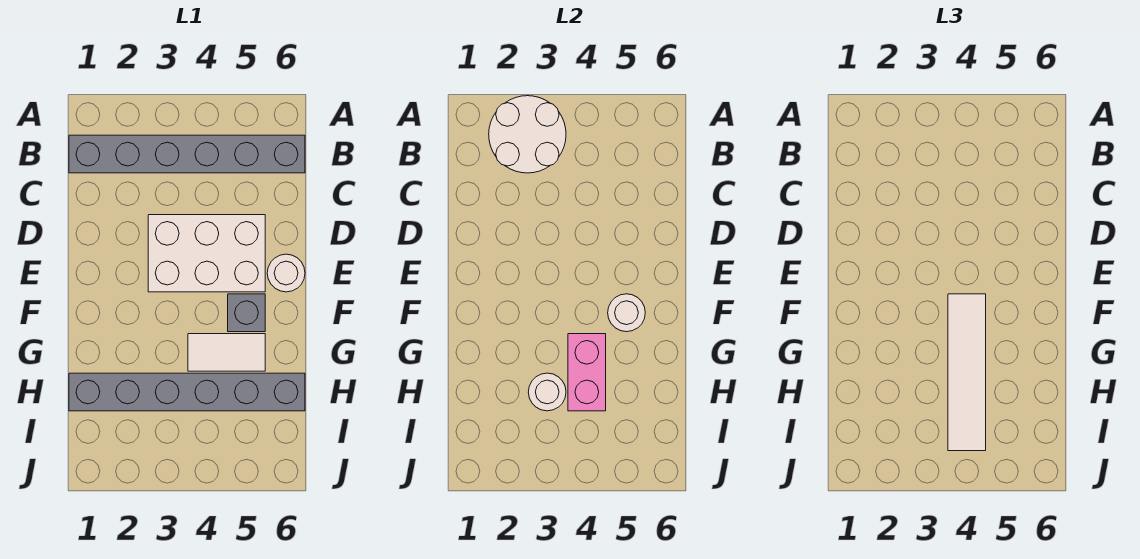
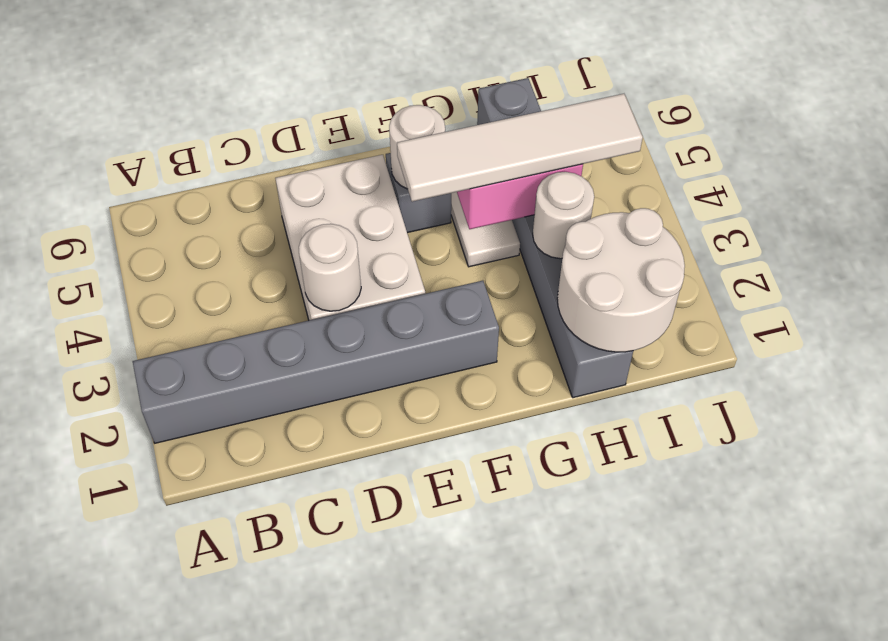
white 2x2 round brick [489,96,566,173] -> white 2x2 round brick moved to [557,208,685,352]
grey 1x6 brick [69,135,305,173] -> grey 1x6 brick turned to [133,281,499,443]
white 1x1 round brick [267,254,305,292] -> white 1x1 round brick moved to [299,224,361,311]

